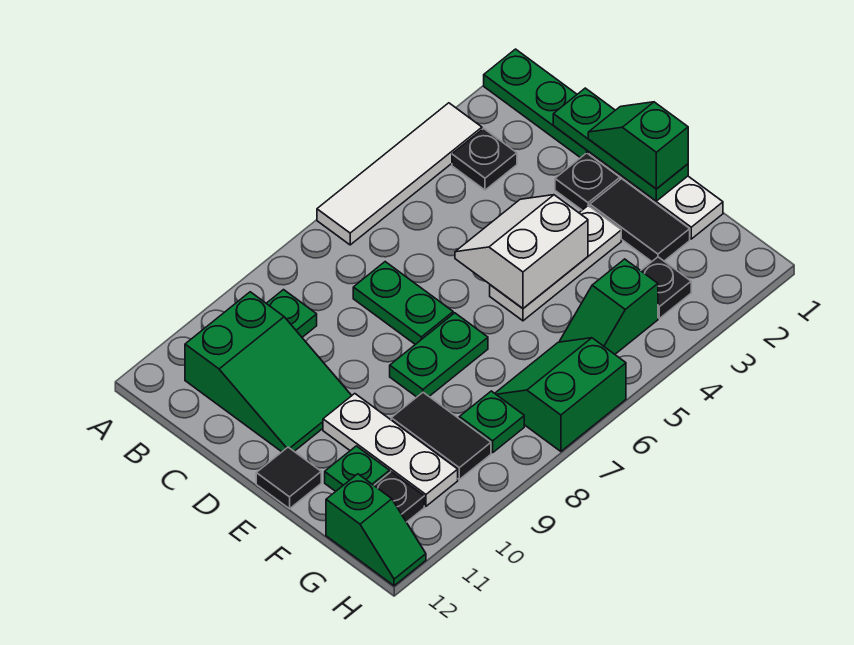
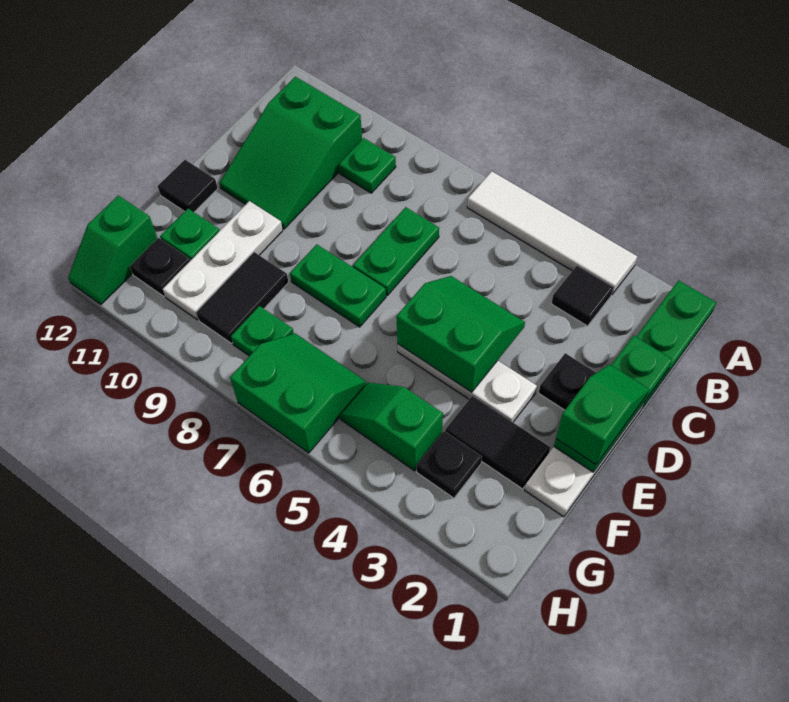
black 1x1 plate [452,128,517,190] -> black 1x1 tile [551,266,613,326]
white 2x2 slope [455,195,588,308] -> green 2x2 slope [396,276,525,392]
black 1x2 tile [590,179,690,261] -> black 1x2 tile turned to [445,396,550,489]

